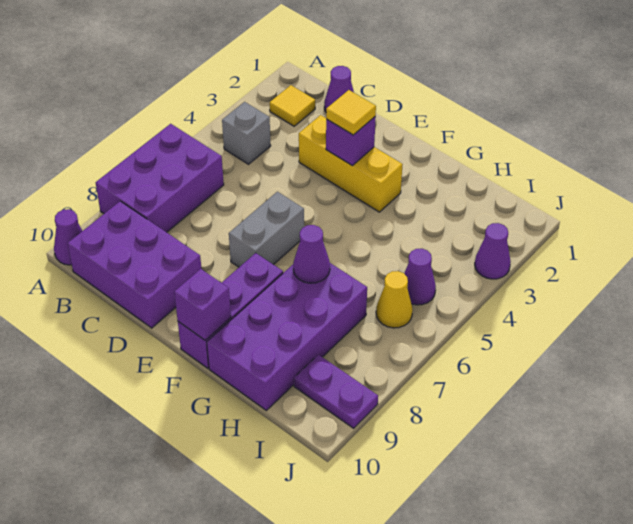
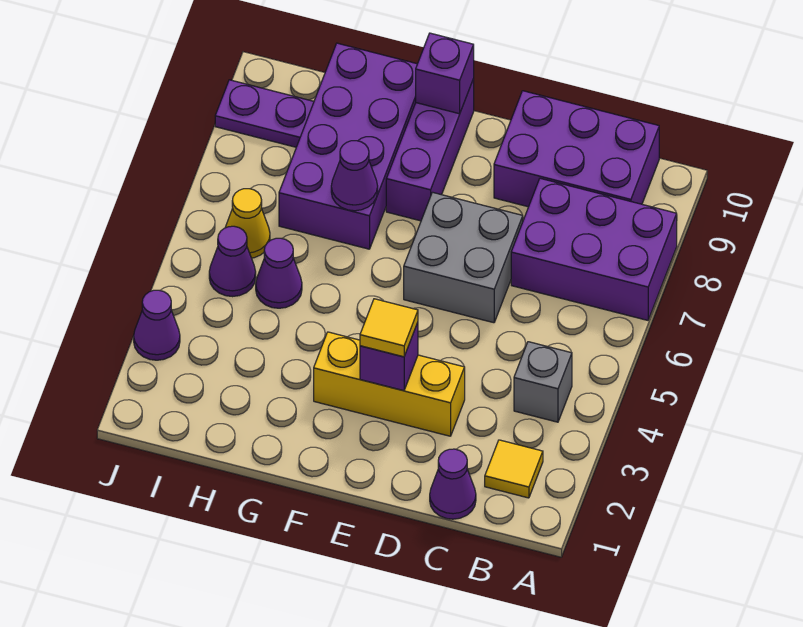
purple 2x3 brick [96,124,224,232] -> purple 2x3 brick turned to [511,178,677,320]
purple 1x1 cone [54,209,82,265] -> purple 1x1 cone moved to [256,238,302,308]
grey 1x2 brick [229,192,304,267] -> grey 2x2 brick [404,192,523,323]

